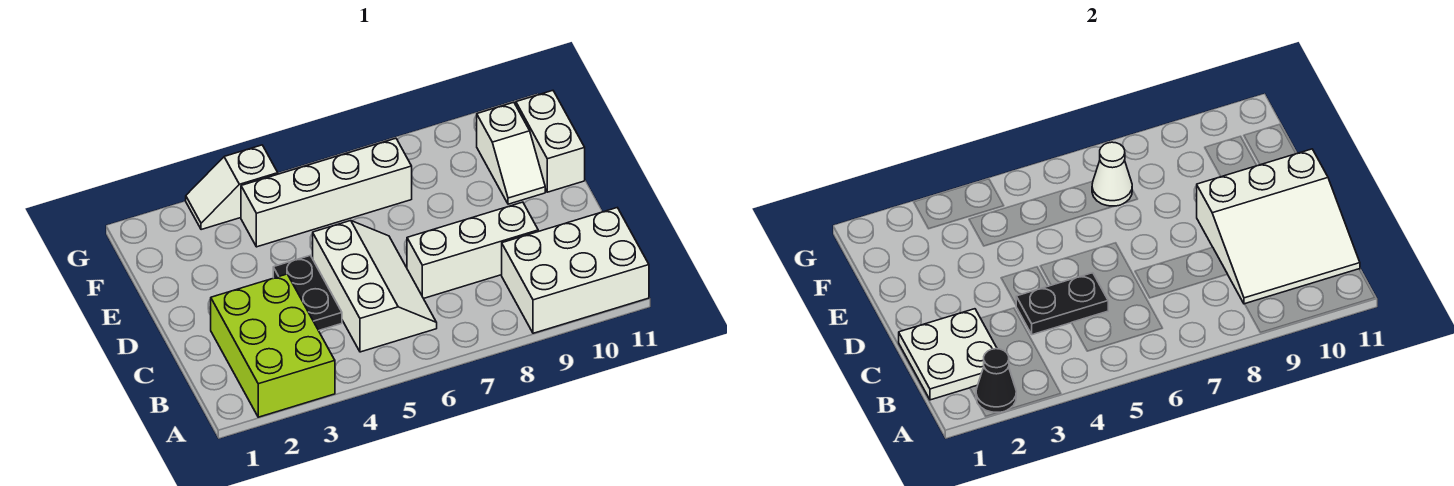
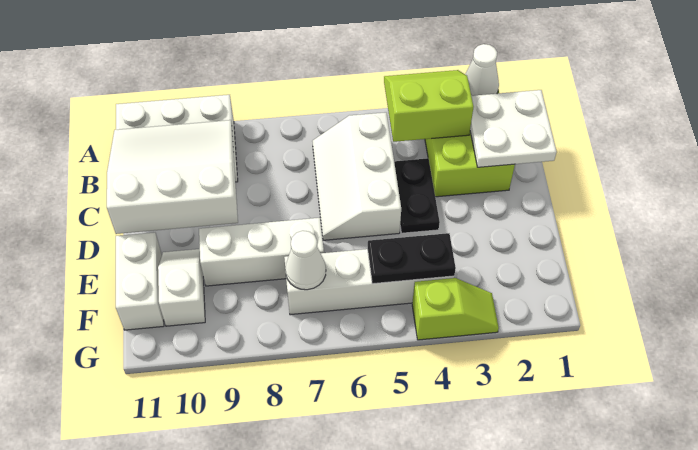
black 1x1 cone [976,349,1016,413] -> white 1x1 cone [465,44,499,96]
none -> lime 2x2 slope [384,70,474,142]
black 1x2 plate [1016,273,1108,335] -> black 1x2 plate moved to [368,233,456,284]
white 1x3 brick [407,202,538,298] -> white 1x3 brick moved to [199,218,324,286]
white 1x2 slope [186,145,278,230] -> lime 1x2 slope [412,278,499,340]

